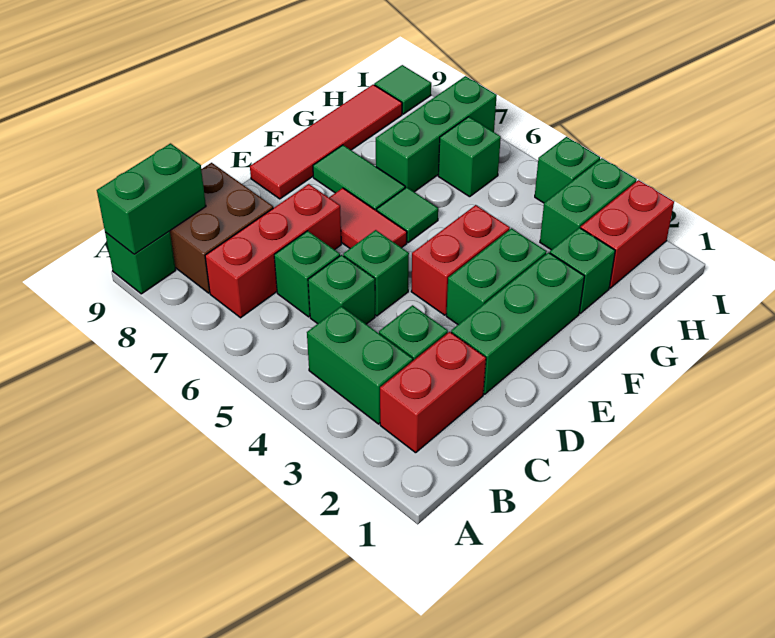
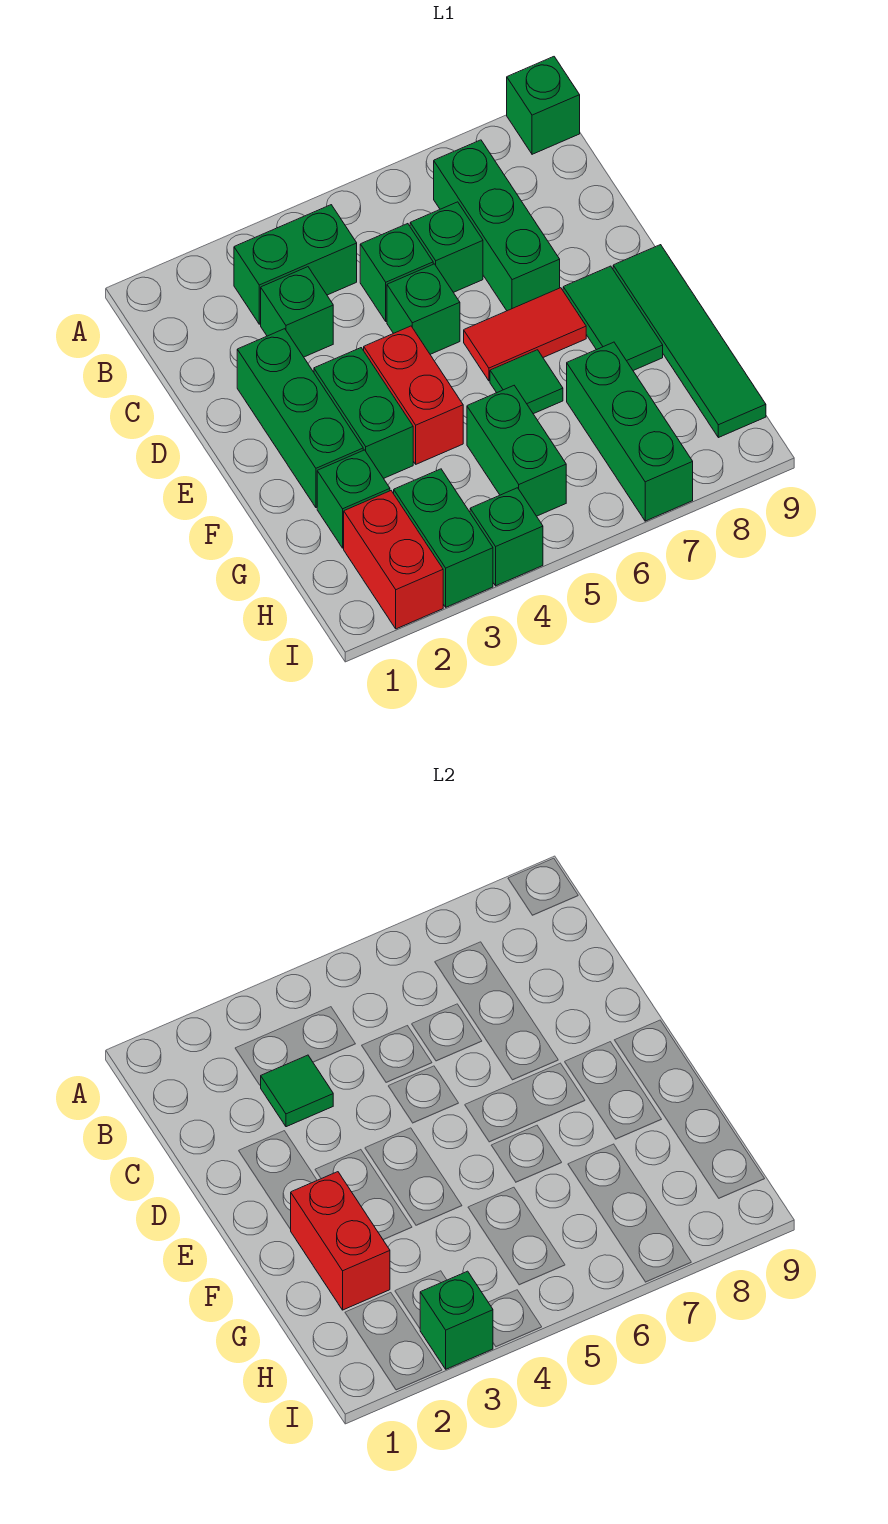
green 1x2 brick [97,143,206,254] -> green 1x2 brick moved to [467,386,566,516]
red 1x2 brick [380,332,486,453] -> red 1x2 brick moved to [291,1172,390,1310]
red 1x3 brick [205,184,341,318] -> green 1x3 brick [434,140,560,311]
brown 2x2 brick [170,163,273,293] -> none
red 1x4 tile [250,85,402,199] -> green 1x4 tile [613,245,766,438]
green 1x2 tile [313,145,405,211] -> green 1x2 tile turned to [563,266,663,371]
green 1x1 brick [438,117,501,197] -> green 1x1 brick moved to [420,1271,493,1369]
green 1x1 tile [374,65,431,114] -> green 1x1 tile moved to [261,1055,333,1127]

